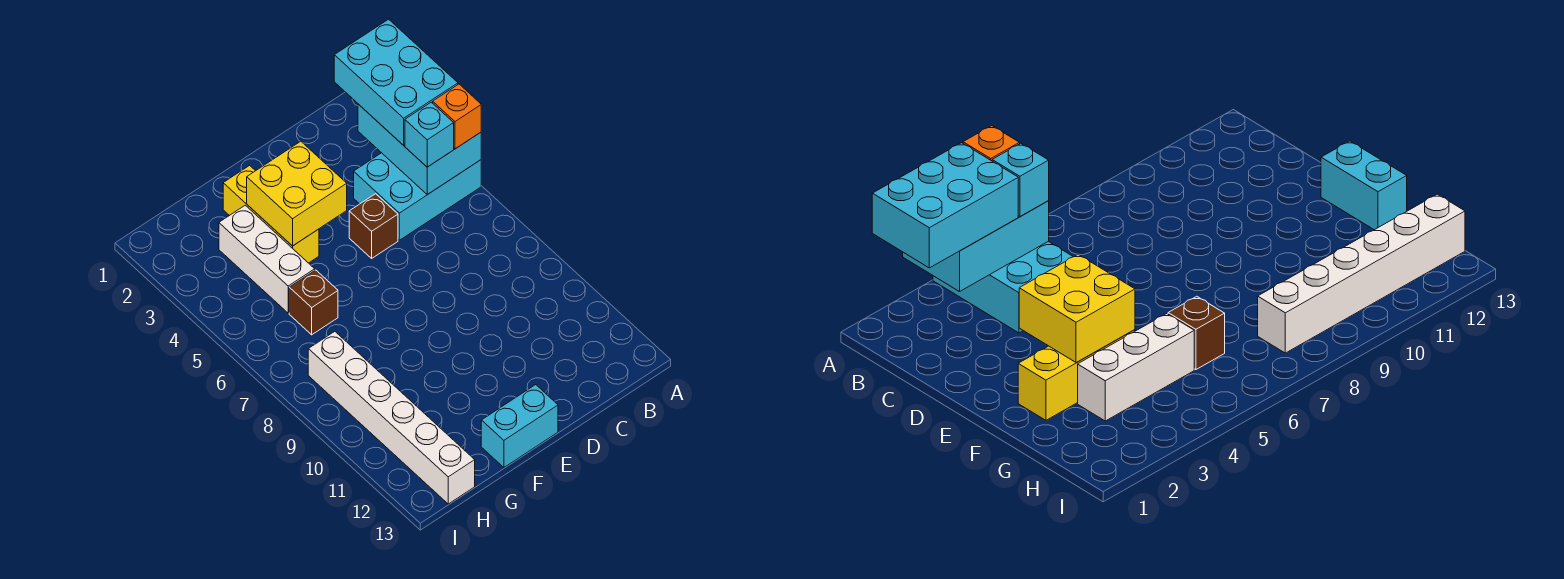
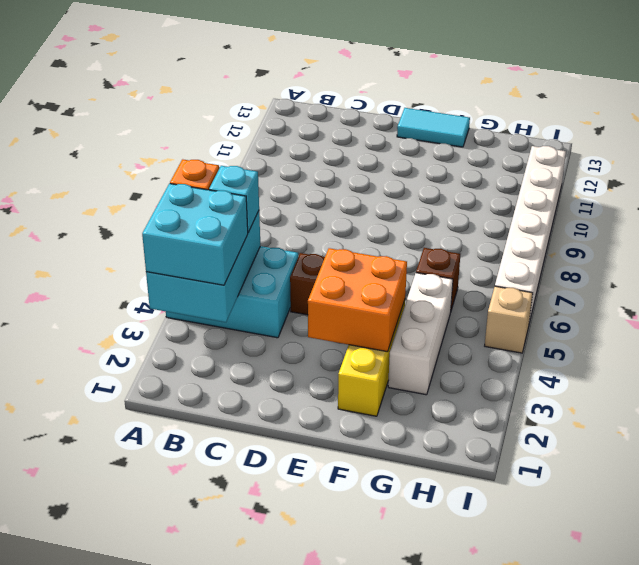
cyan 2x3 brick [334,19,458,145] -> cyan 2x2 brick [142,184,248,285]
yellow 2x2 brick [247,141,347,246] -> orange 2x2 brick [308,248,407,352]
cyan 1x2 brick [481,385,558,467] -> cyan 1x2 tile [397,108,470,147]
white 1x6 brick [308,332,475,504] -> white 1x6 brick moved to [495,146,566,323]
none -> tan 1x1 brick [485,286,533,353]

